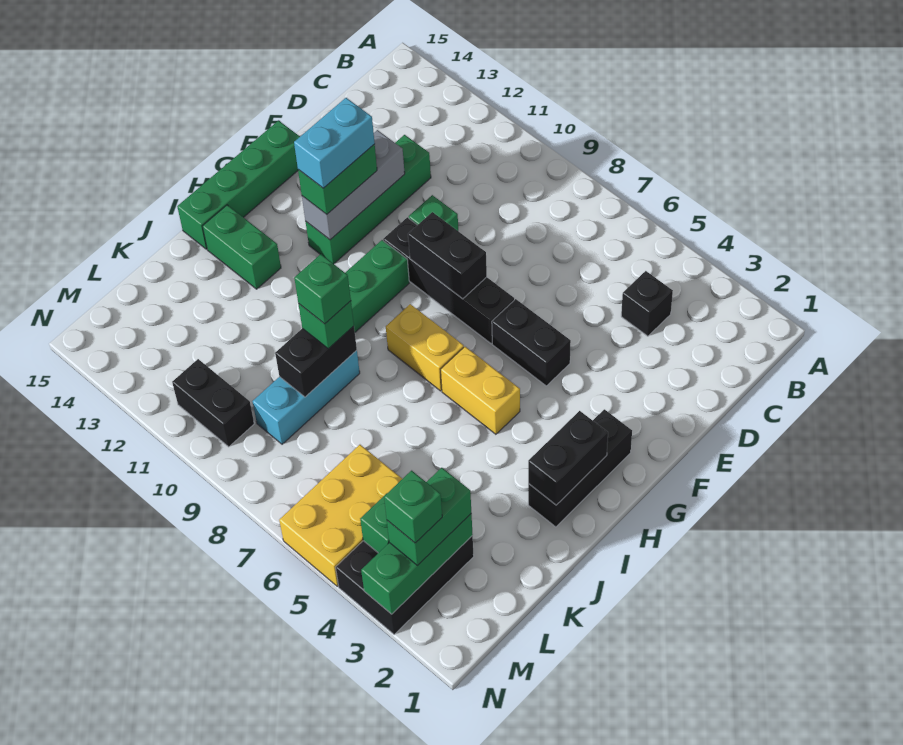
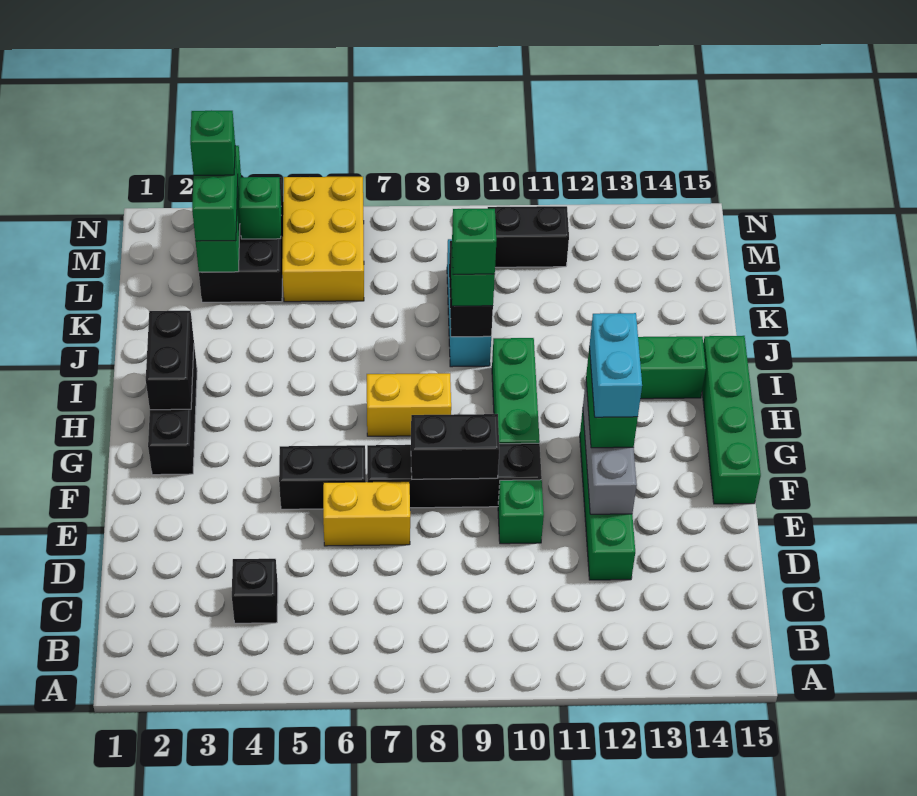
yellow 1x2 brick [441,347,520,434] -> yellow 1x2 brick moved to [323,481,410,546]

